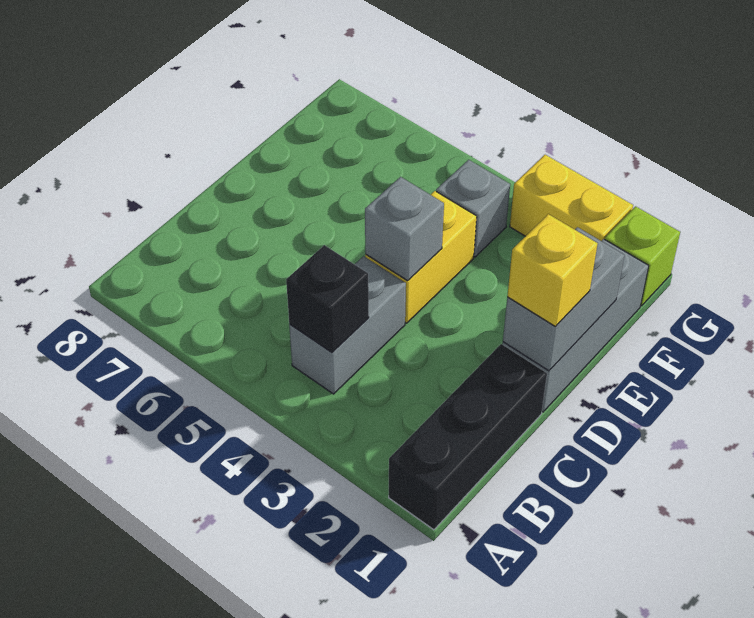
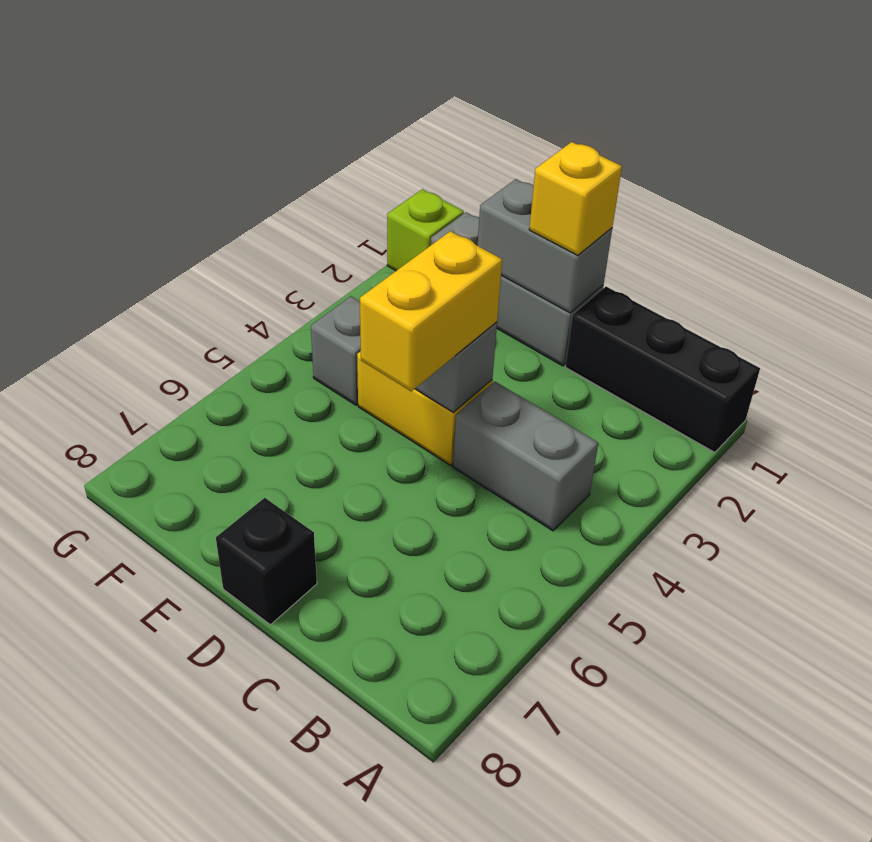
black 1x1 brick [286,245,369,352] -> black 1x1 brick moved to [216,498,317,625]
yellow 1x2 brick [510,155,633,241] -> yellow 1x2 brick moved to [360,231,502,391]

